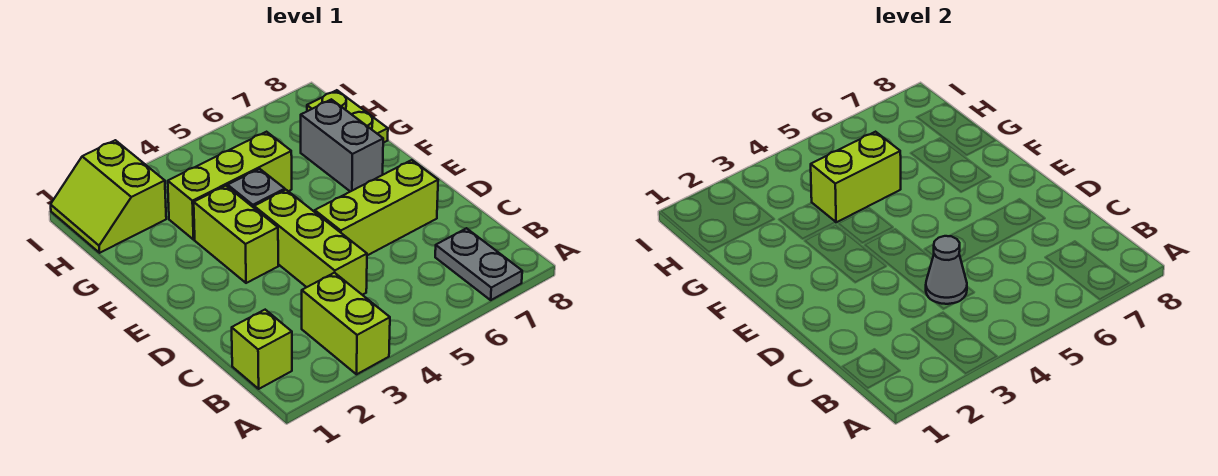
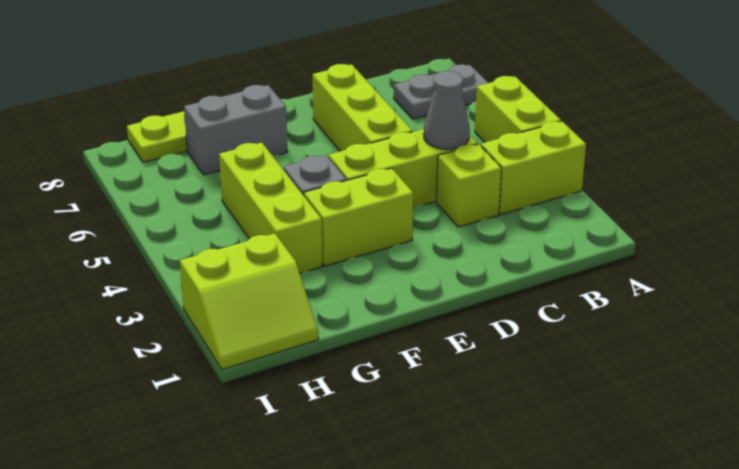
lime 1x1 brick [232,310,292,389] -> lime 1x1 brick moved to [436,144,501,227]
lime 1x2 brick [811,132,901,222] -> lime 1x2 brick moved to [475,76,561,142]

